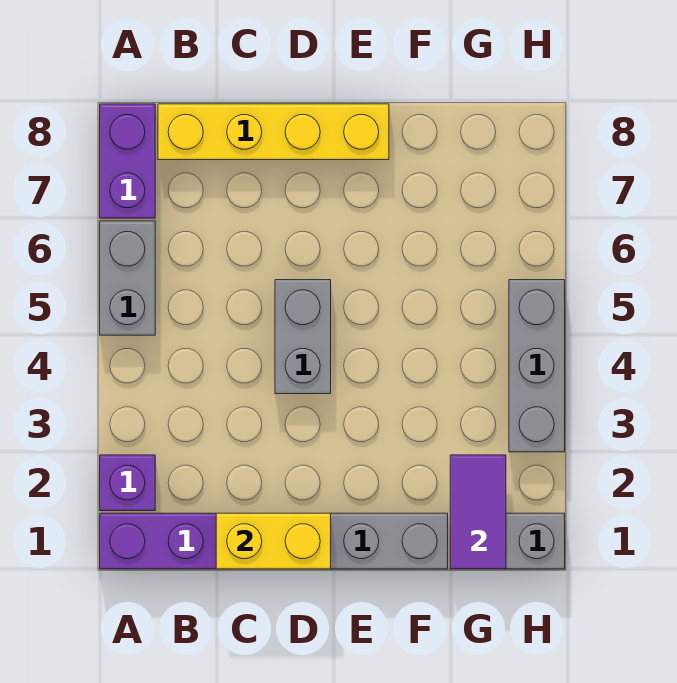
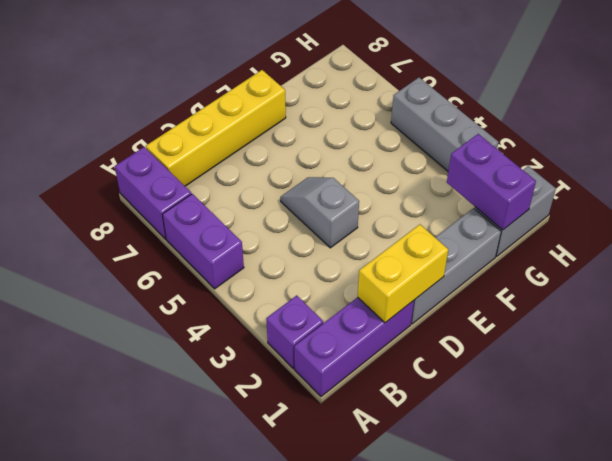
grey 1x2 brick [100,221,155,335] -> purple 1x2 brick [163,194,244,289]
grey 1x2 brick [275,280,331,394] -> grey 1x2 slope [280,177,359,248]
purple 1x2 tile [450,455,506,569] -> purple 1x2 brick [447,134,536,230]

